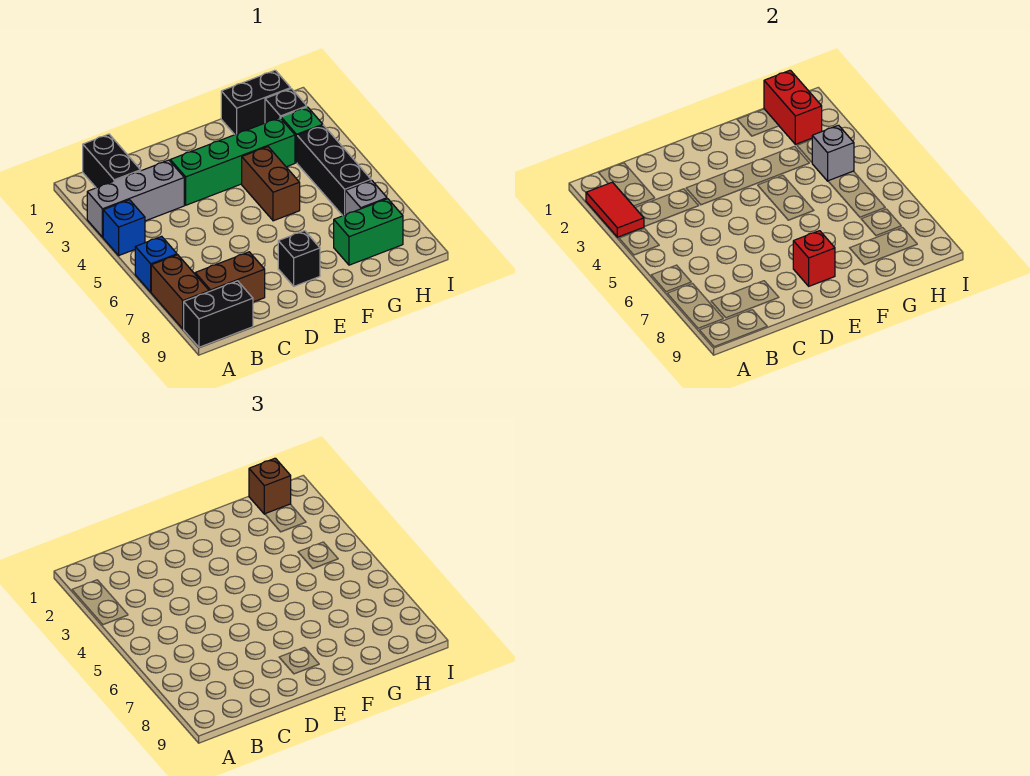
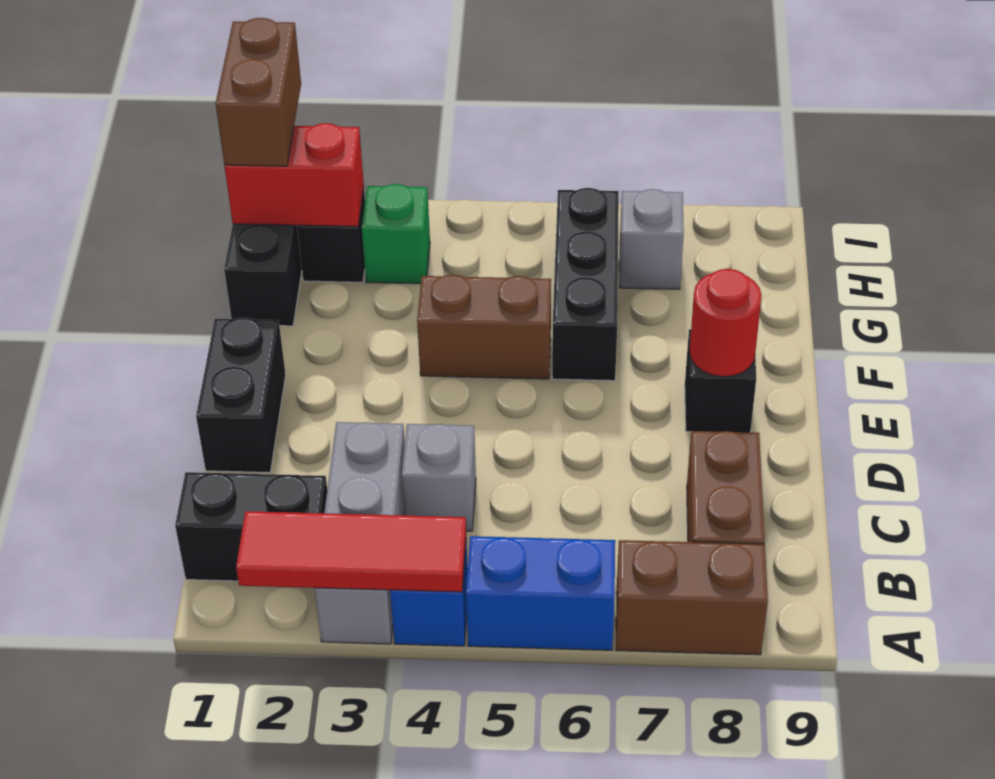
red 1x2 tile [586,182,644,237] -> red 1x3 tile [236,511,466,592]
blue 1x1 brick [135,236,177,292] -> blue 1x2 brick [466,536,615,650]
black 1x2 brick [184,281,253,347] -> black 1x2 brick moved to [196,318,286,473]
green 1x4 brick [170,118,295,205] -> none
red 1x1 brick [793,231,835,286] -> red 1x1 round brick [689,269,762,377]
green 1x2 brick [334,199,403,265] -> none
brown 1x1 brick [249,458,291,514] -> brown 1x2 brick [216,18,301,166]
black 1x3 brick [297,125,371,216] -> black 1x3 brick turned to [552,188,619,381]
grey 1x1 brick [812,125,854,181] -> grey 1x1 brick moved to [402,424,476,531]

